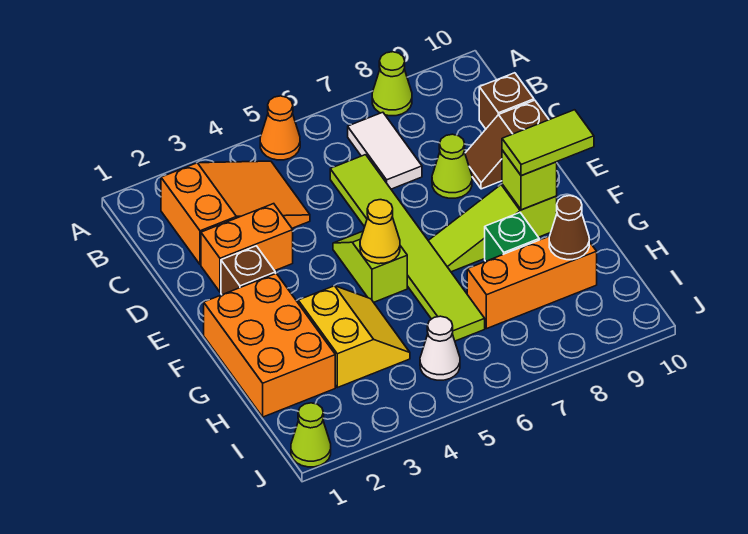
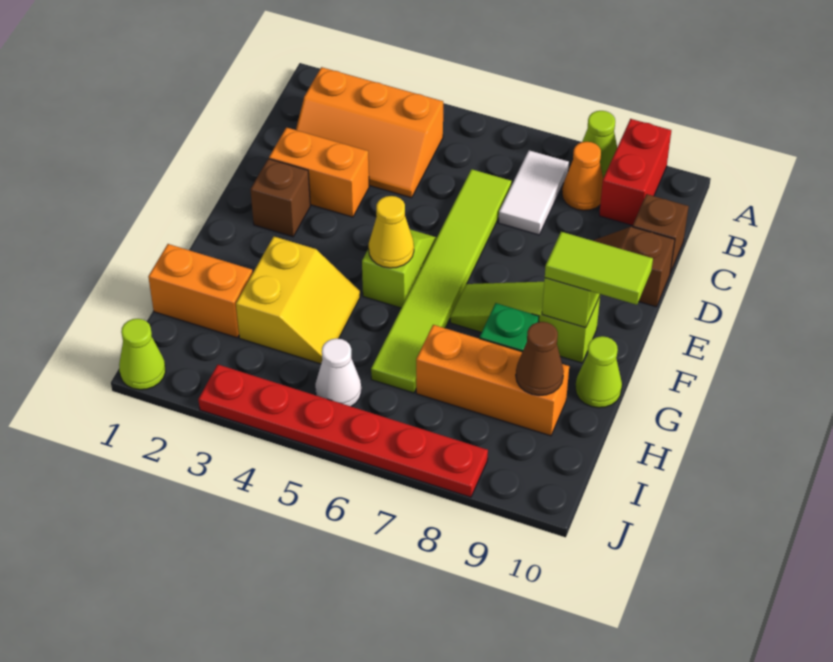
orange 1x1 cone [260,96,300,160] -> orange 1x1 cone moved to [562,142,603,211]
none -> red 1x2 brick [599,119,671,226]
orange 2x3 slope [161,161,310,265] -> orange 2x3 slope turned to [296,67,443,198]
lime 1x1 cone [432,134,472,198] -> lime 1x1 cone moved to [575,336,622,408]
orange 2x3 brick [204,273,335,417] -> orange 1x2 brick [148,244,253,338]
none -> red 1x6 plate [198,365,488,497]

